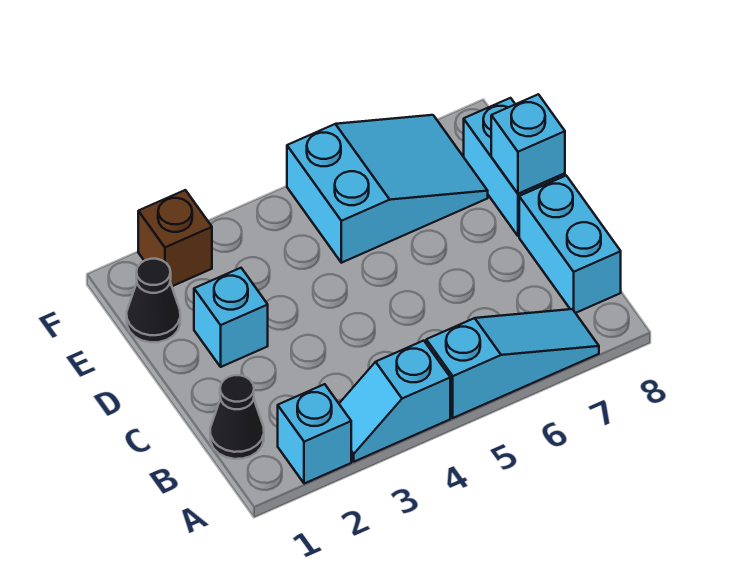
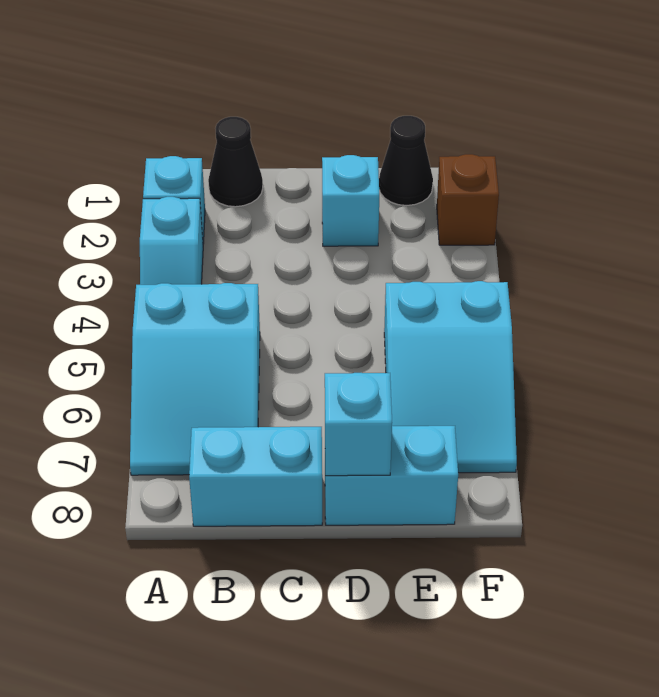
cyan 1x2 slope [339,341,450,462] -> cyan 1x2 slope turned to [140,197,203,285]
cyan 1x3 slope [426,309,599,418] -> cyan 2x3 slope [130,283,260,475]

